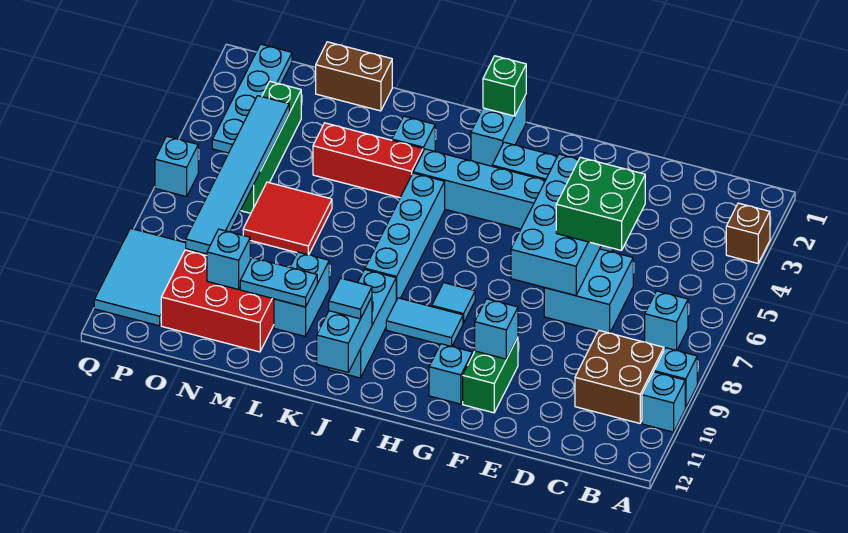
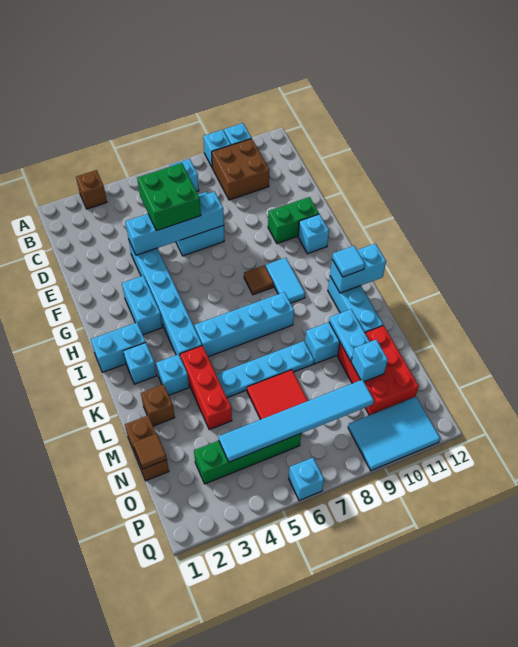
cyan 2x4 brick [511,154,601,296] -> cyan 1x4 brick [125,192,224,255]
cyan 1x1 brick [475,299,518,359] -> cyan 1x1 brick moved to [123,343,157,384]
cyan 1x1 tile [432,283,475,323] -> brown 1x1 tile [244,265,274,295]
green 1x1 brick [483,56,526,116] -> none
cyan 1x3 brick [329,270,396,378] -> cyan 1x3 brick turned to [328,276,383,332]
none -> brown 1x1 brick [141,384,175,426]
none -> brown 1x1 tile [133,434,167,469]
cyan 1x4 plate [212,44,292,153] -> cyan 1x4 plate moved to [216,341,314,398]

